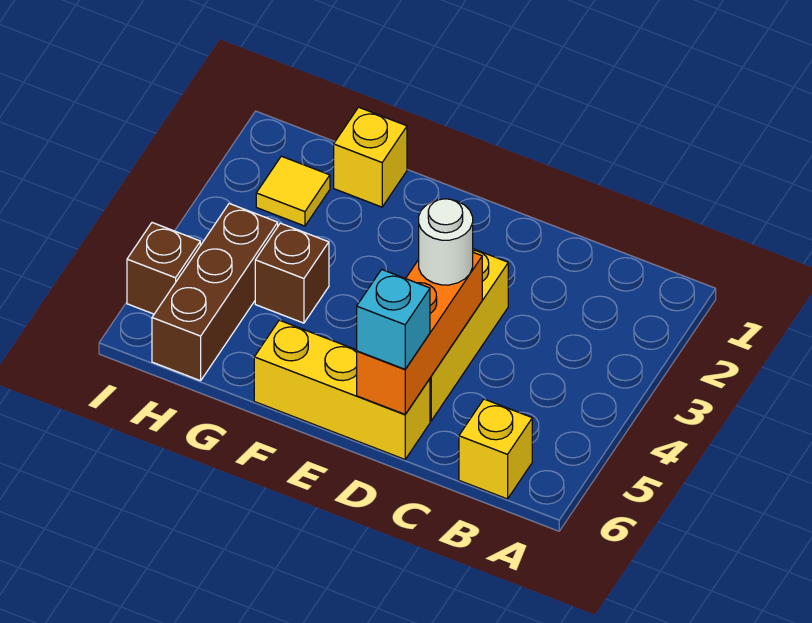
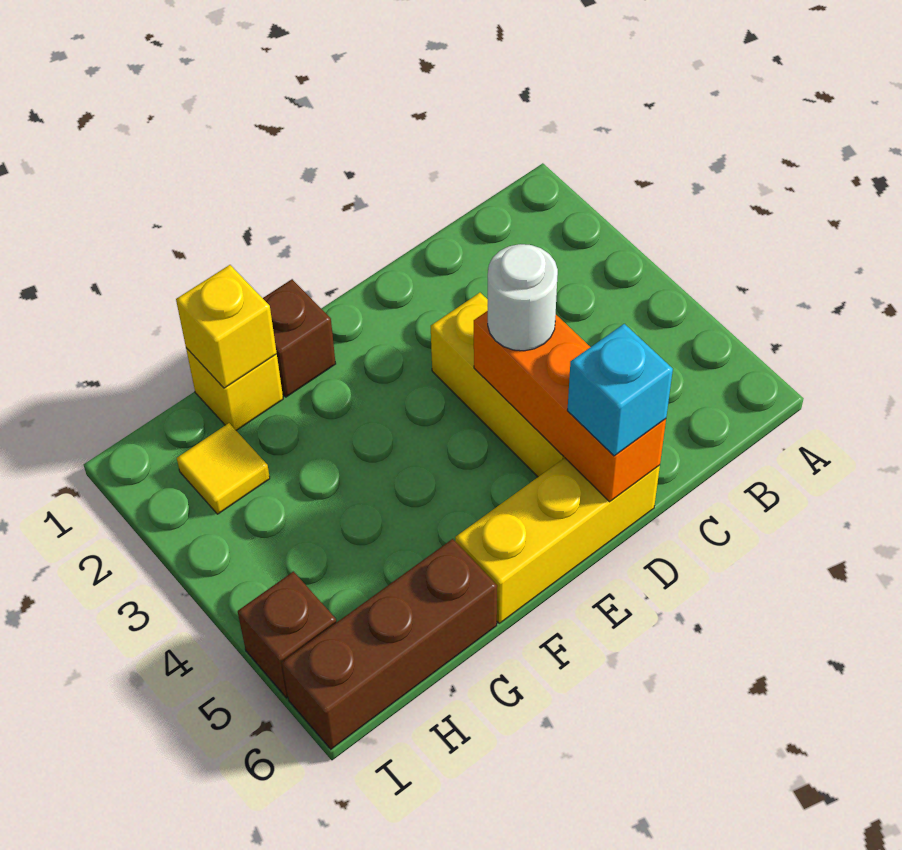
yellow 1x1 brick [459,399,532,499] -> yellow 1x1 brick moved to [176,265,277,388]
brown 1x1 brick [255,223,329,323] -> brown 1x1 brick moved to [263,279,336,397]
brown 1x3 brick [152,204,278,381] -> brown 1x3 brick turned to [282,539,497,749]

